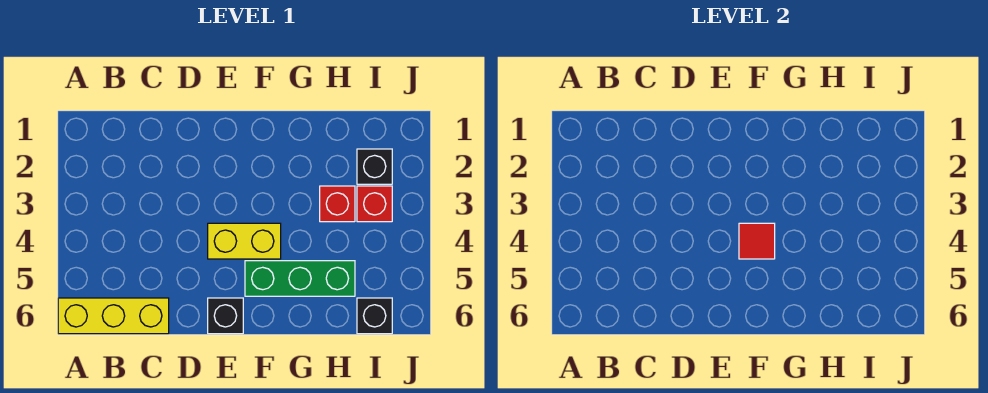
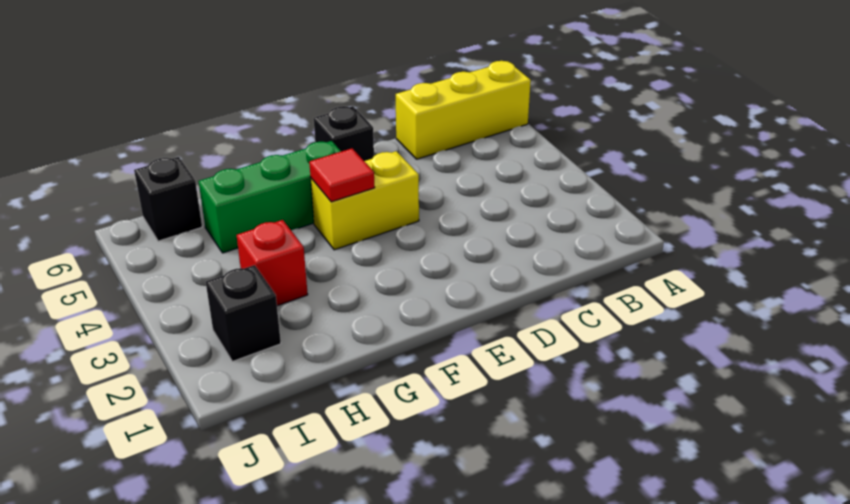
red 1x1 brick [357,186,392,222] -> none

